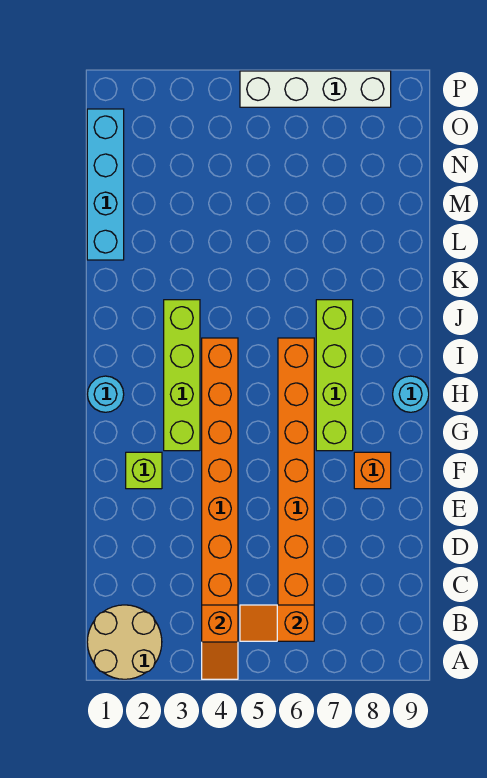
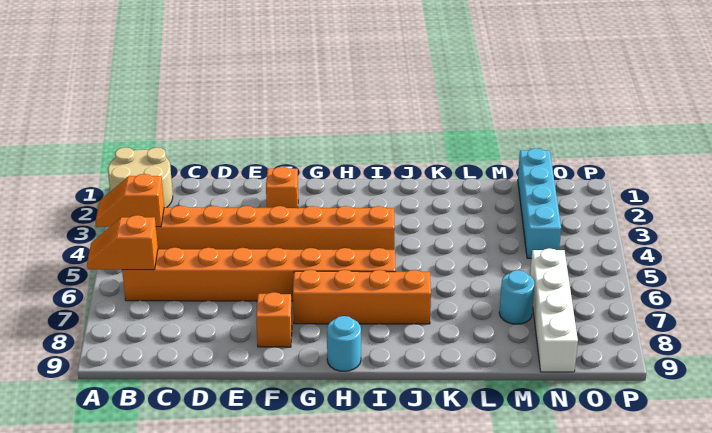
orange 1x2 slope [240,605,314,641] -> orange 1x2 slope turned to [87,215,158,270]
lime 1x1 brick [126,452,162,489] -> orange 1x1 brick [266,167,298,208]
lime 1x4 brick [164,300,200,451] -> none
lime 1x4 brick [316,300,353,451] -> orange 1x4 brick [293,270,431,324]
cyan 1x1 round brick [87,376,124,412] -> cyan 1x1 round brick moved to [499,270,535,324]
cyan 1x4 brick [87,109,124,260] -> cyan 1x4 brick turned to [518,148,561,258]
white 1x4 brick [240,71,391,107] -> white 1x4 brick moved to [530,248,578,372]

